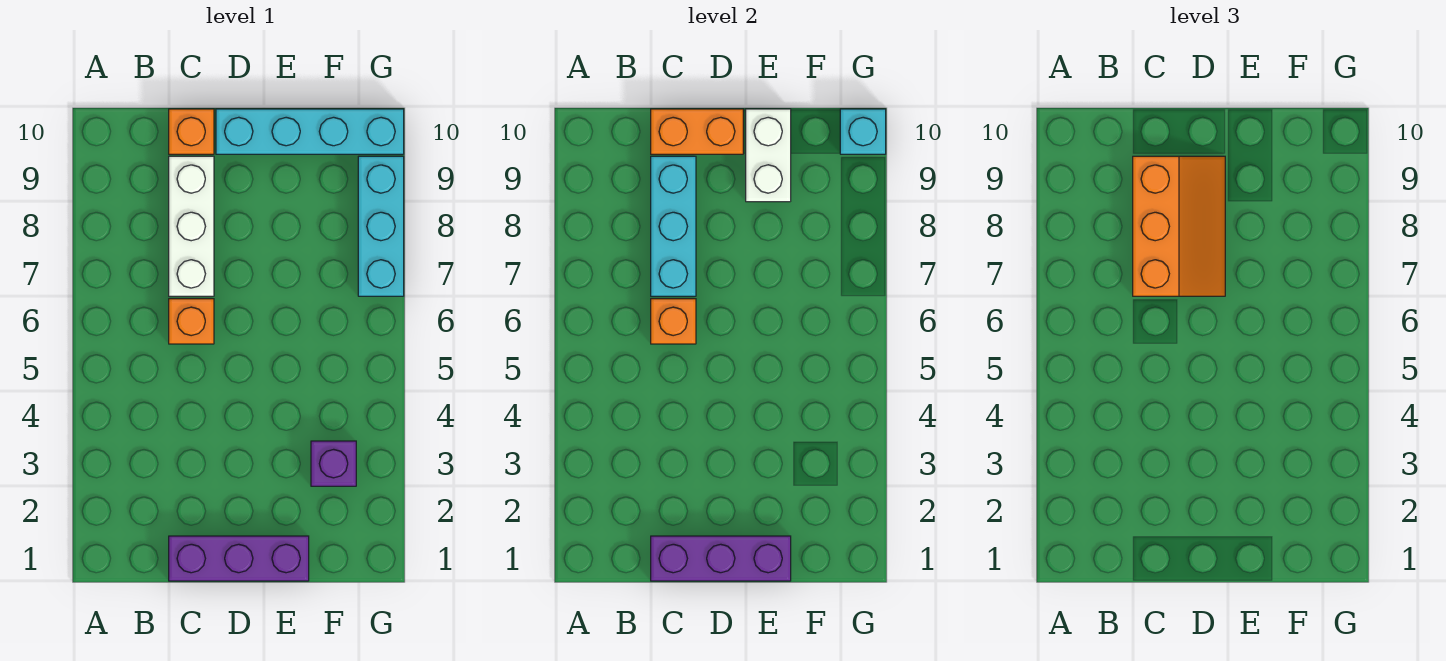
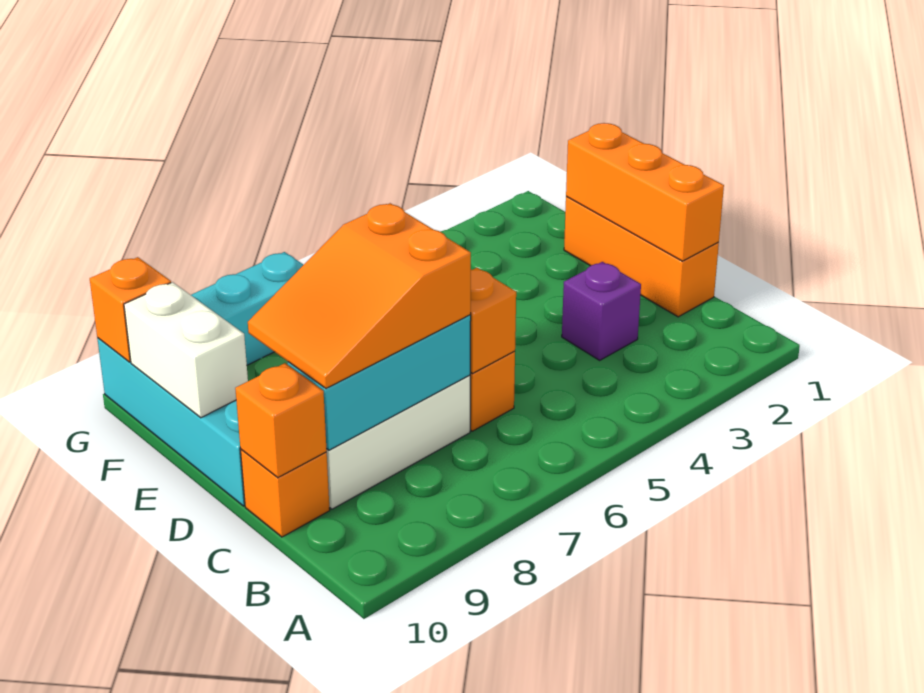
purple 1x3 brick [169,536,309,581] -> orange 1x3 brick [564,197,719,317]
purple 1x3 brick [651,536,791,581] -> orange 1x3 brick [566,123,724,261]
orange 2x3 slope [1133,156,1225,296] -> orange 2x3 slope turned to [248,203,471,388]
orange 1x2 brick [651,109,743,154] -> orange 1x1 brick [235,363,327,478]
white 1x2 brick [746,109,791,202] -> white 1x2 brick turned to [124,282,248,418]
purple 1x1 brick [311,441,356,486] -> purple 1x1 brick moved to [562,262,641,360]
cyan 1x1 brick [840,109,886,154] -> orange 1x1 brick [90,257,171,362]

